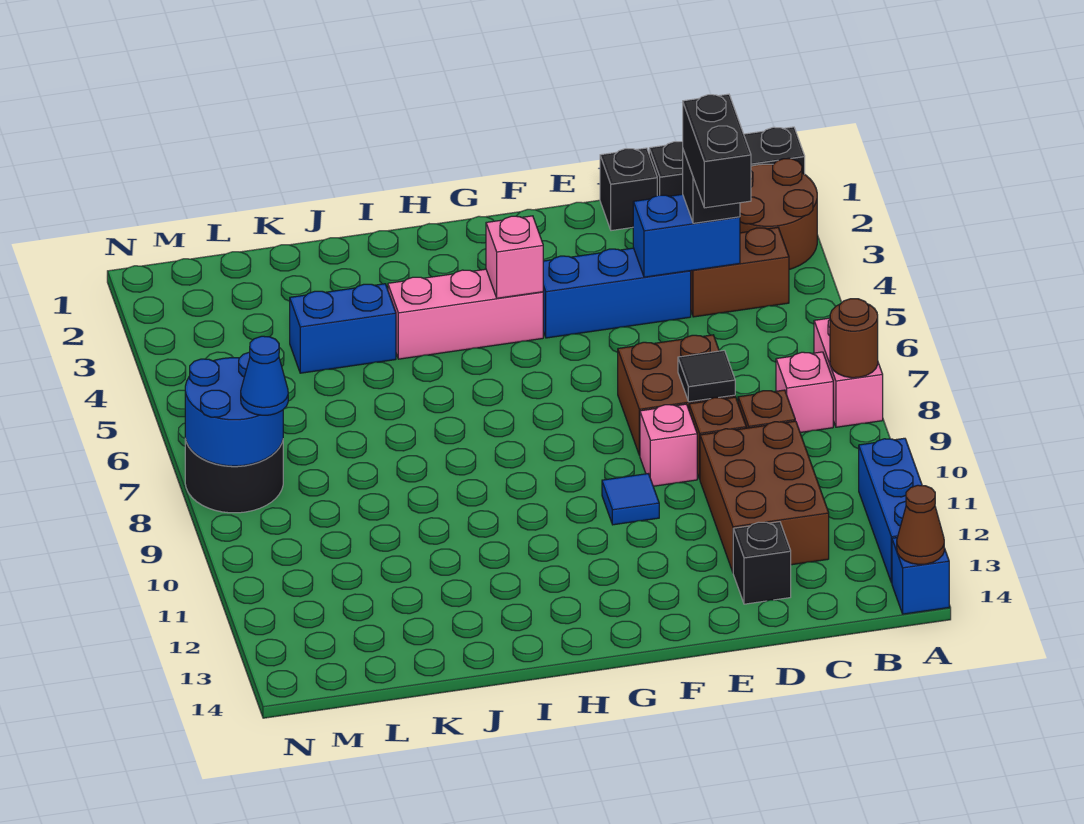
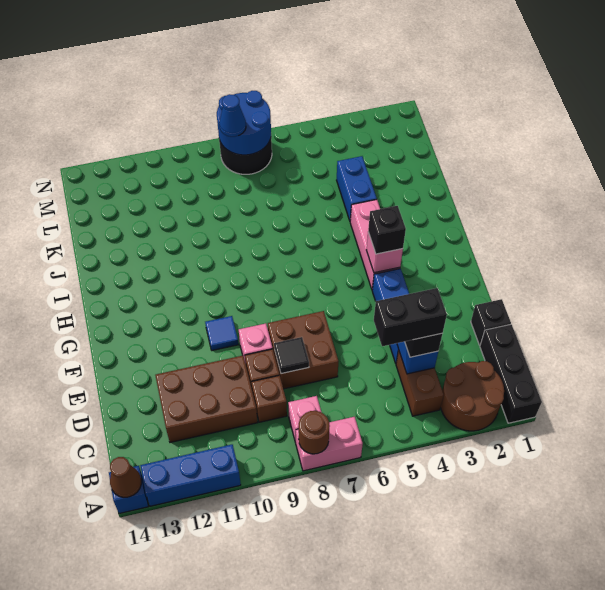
black 1x1 brick [733,522,791,604] -> black 1x1 brick moved to [368,206,406,254]

